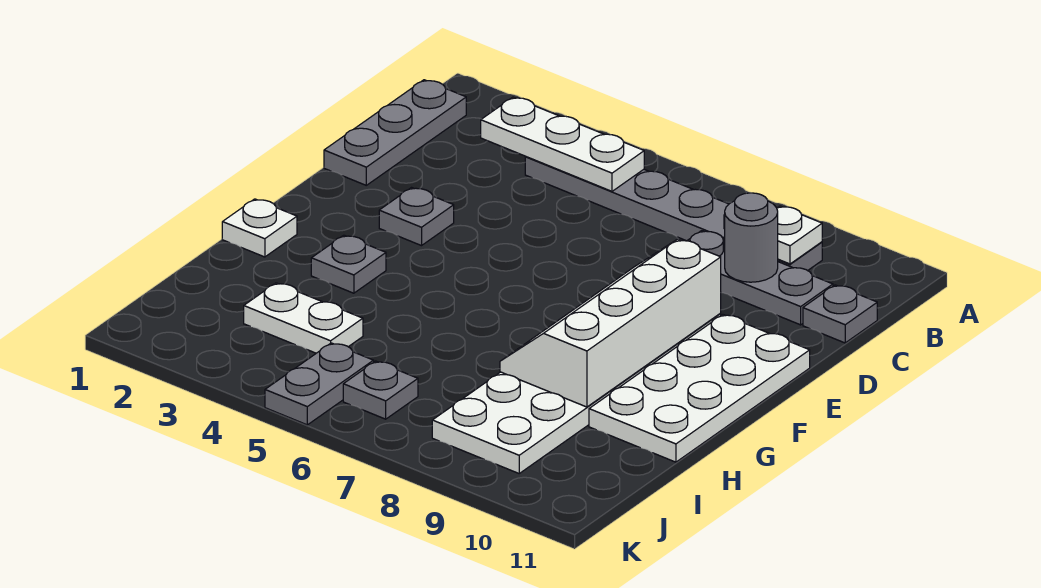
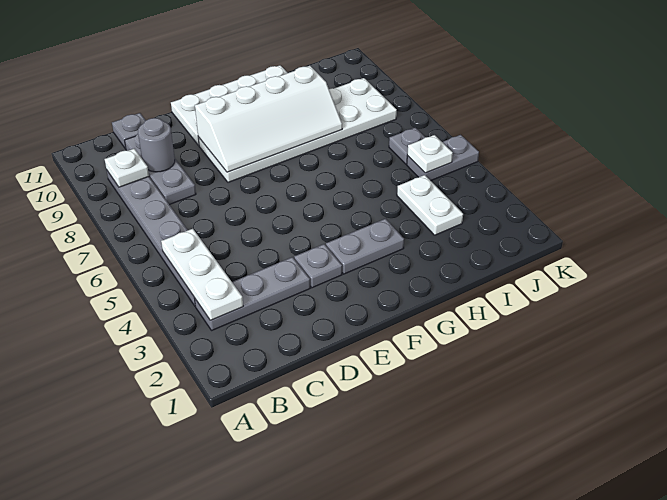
grey 1x3 plate [324,80,466,185] -> grey 1x3 plate moved to [194,257,310,330]
white 1x1 plate [222,199,297,257] -> white 1x1 plate moved to [407,135,453,173]
grey 1x1 plate [311,235,386,293] -> grey 1x2 plate [326,219,404,274]

